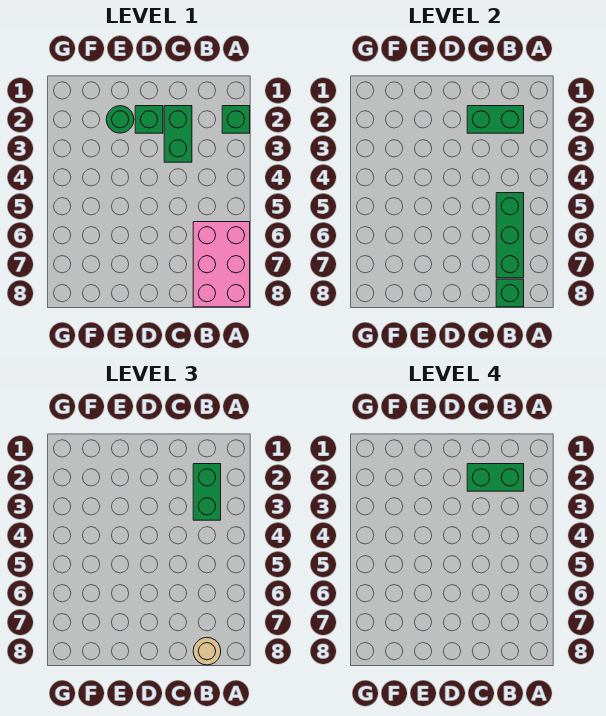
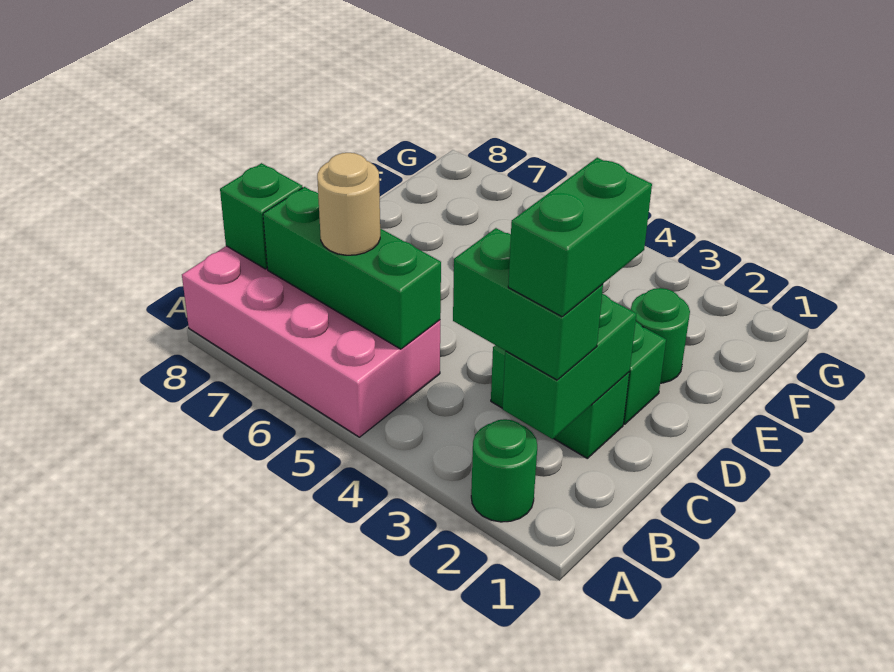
green 1x1 brick [222,106,250,133] -> green 1x1 round brick [471,419,537,522]
pink 2x3 brick [193,222,250,307] -> pink 2x4 brick [182,246,440,437]
tan 1x1 round brick [193,638,221,665] -> tan 1x1 round brick moved to [317,153,380,255]

